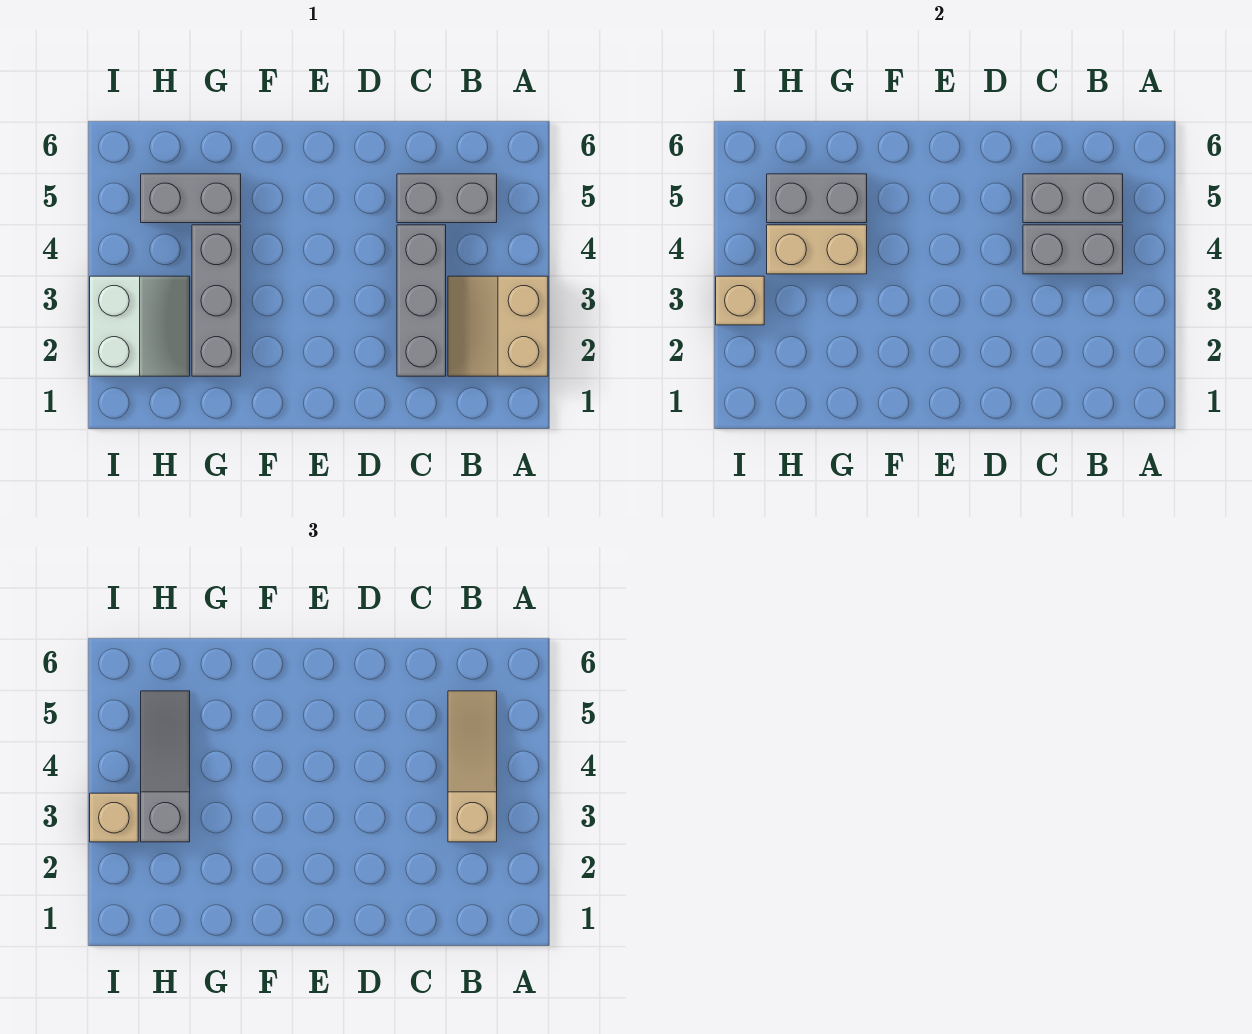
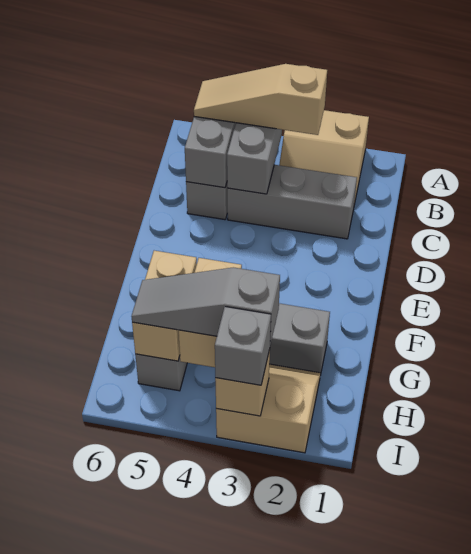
grey 1x2 brick [767,174,867,223] -> tan 1x2 brick [132,251,197,361]
white 2x2 slope [90,276,190,376] -> tan 2x2 slope [216,364,320,453]
tan 1x1 brick [90,793,138,842] -> grey 1x1 brick [215,307,271,385]

